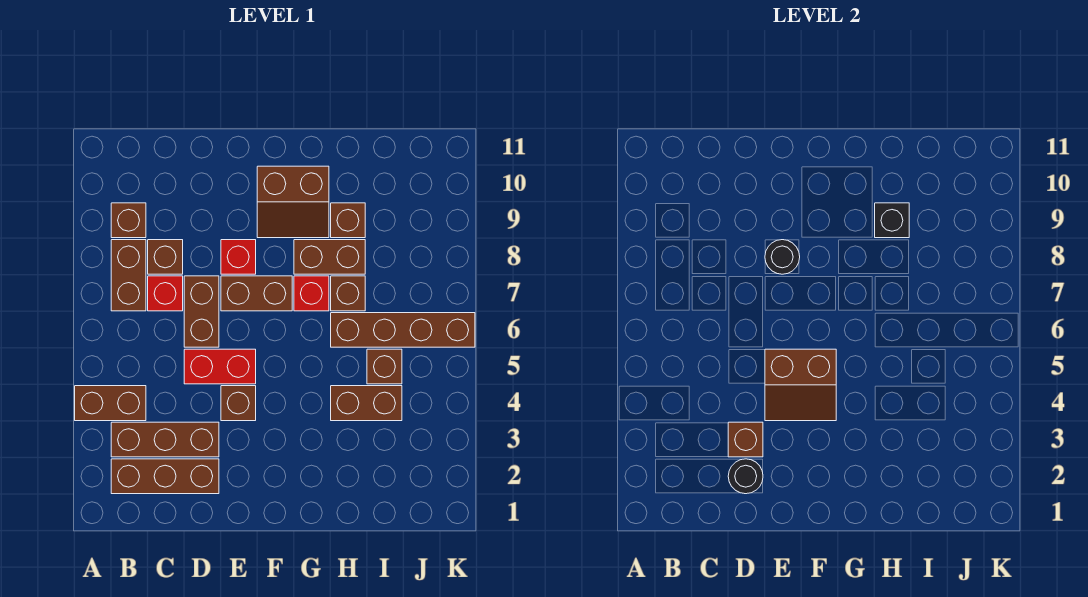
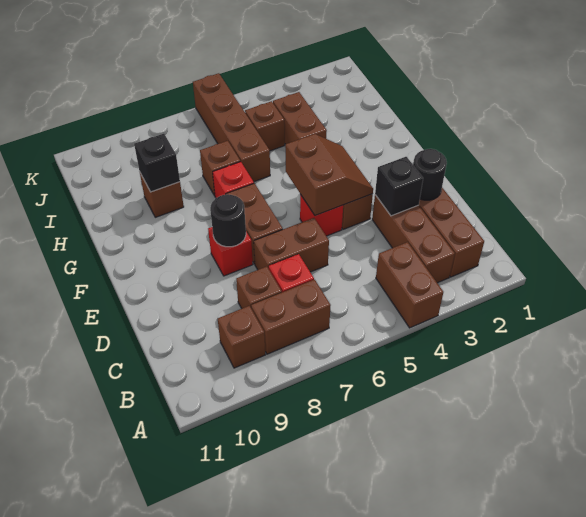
brown 1x1 brick [728,422,763,457] -> black 1x1 brick [375,157,423,216]
red 1x2 brick [184,349,256,384] -> red 1x1 brick [300,194,343,236]
brown 2x2 slope [257,166,329,238] -> none
brown 1x2 brick [294,240,365,274] -> none

